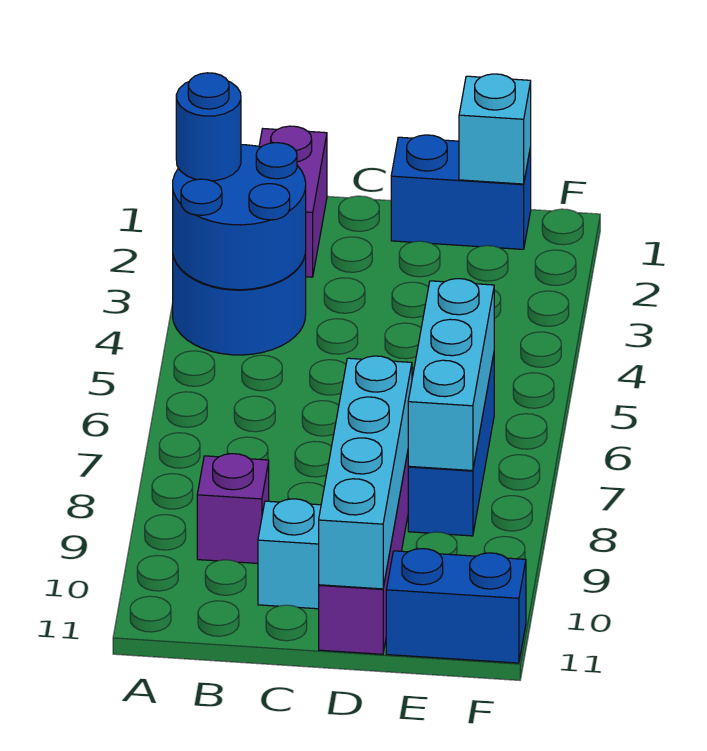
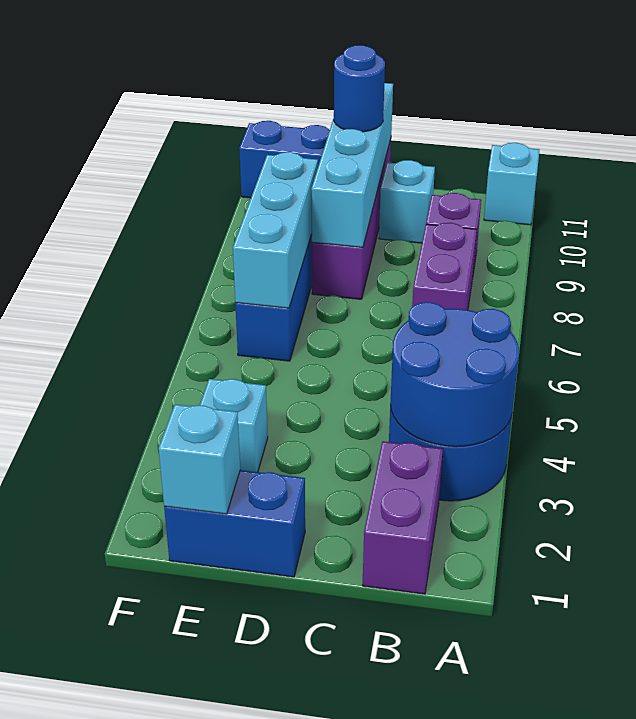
blue 1x1 round brick [176,73,241,181] -> blue 1x1 round brick moved to [334,45,385,132]
none -> cyan 1x1 brick [484,143,539,225]
none -> purple 1x2 brick [412,223,477,310]
none -> cyan 1x1 brick [200,379,268,472]

